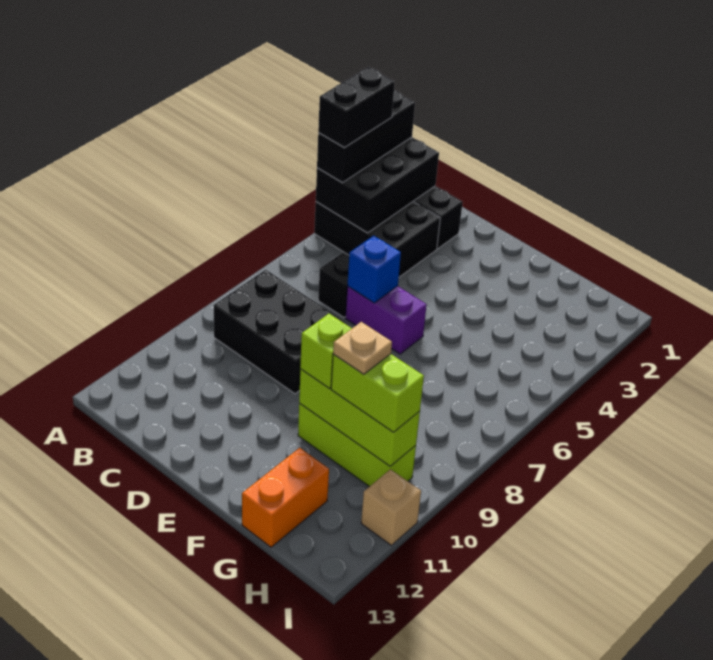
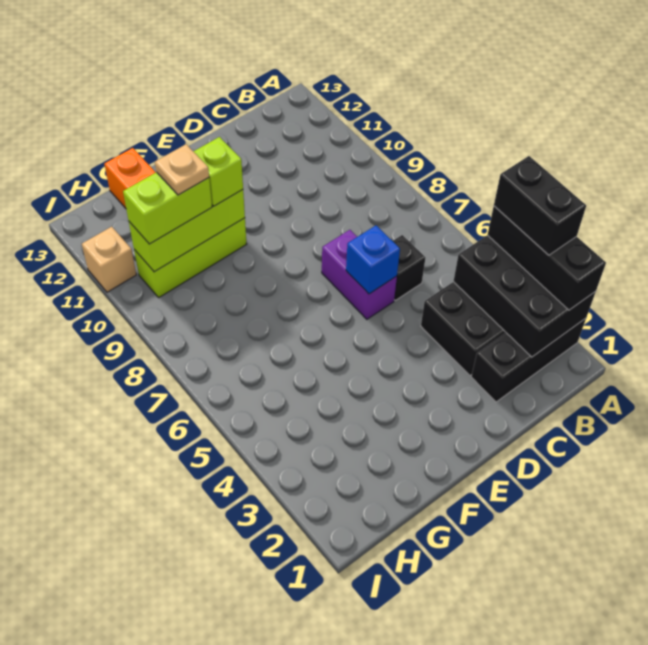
black 2x3 brick [214,270,348,394] -> none
purple 1x2 brick [345,286,427,354] -> purple 1x2 brick turned to [322,230,397,319]

